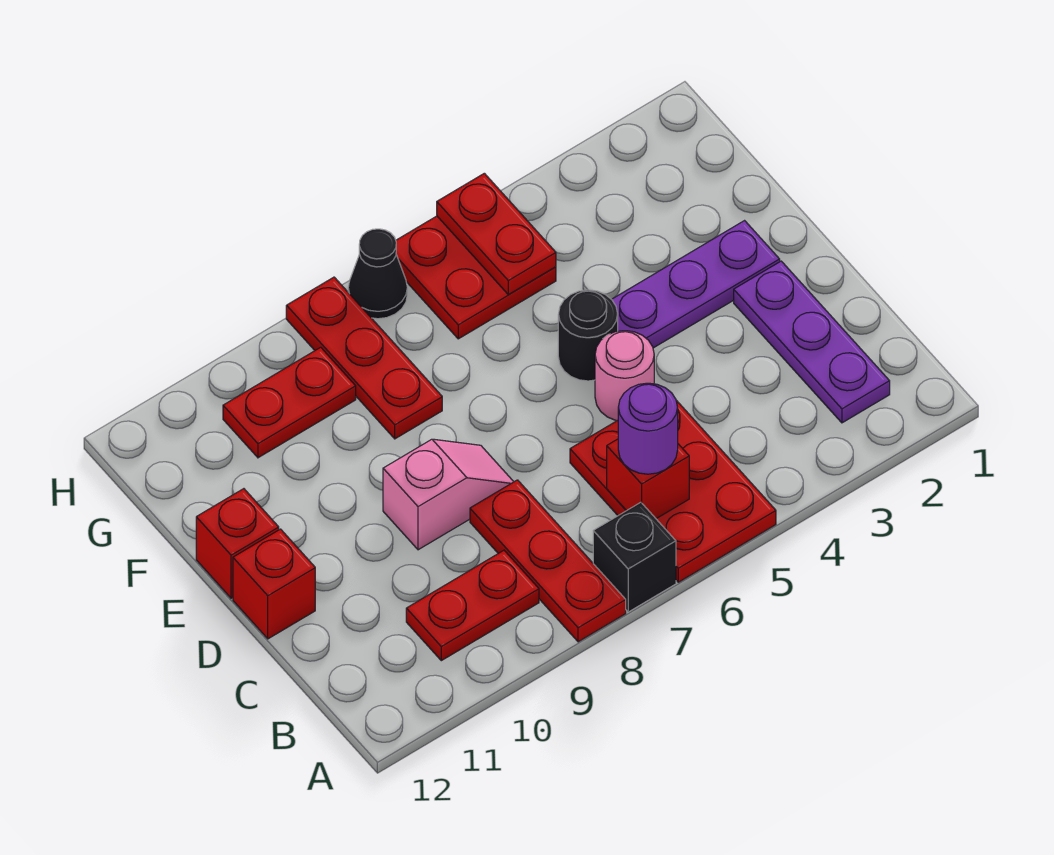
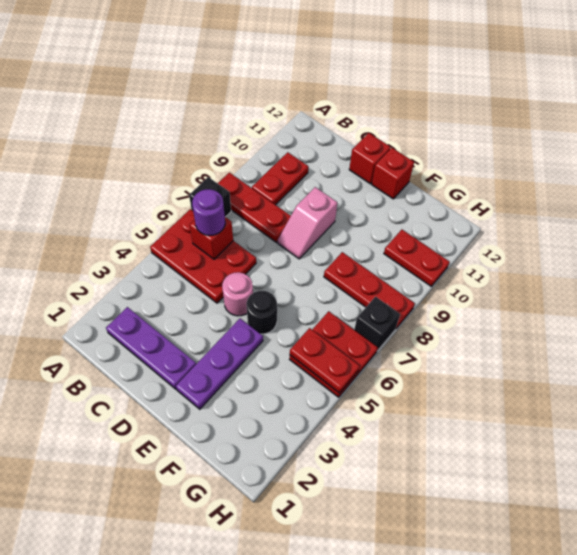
red 1x2 plate [223,347,356,458] -> red 1x2 plate turned to [384,230,449,286]
black 1x1 cone [348,229,407,319] -> black 1x1 brick [354,297,400,351]

